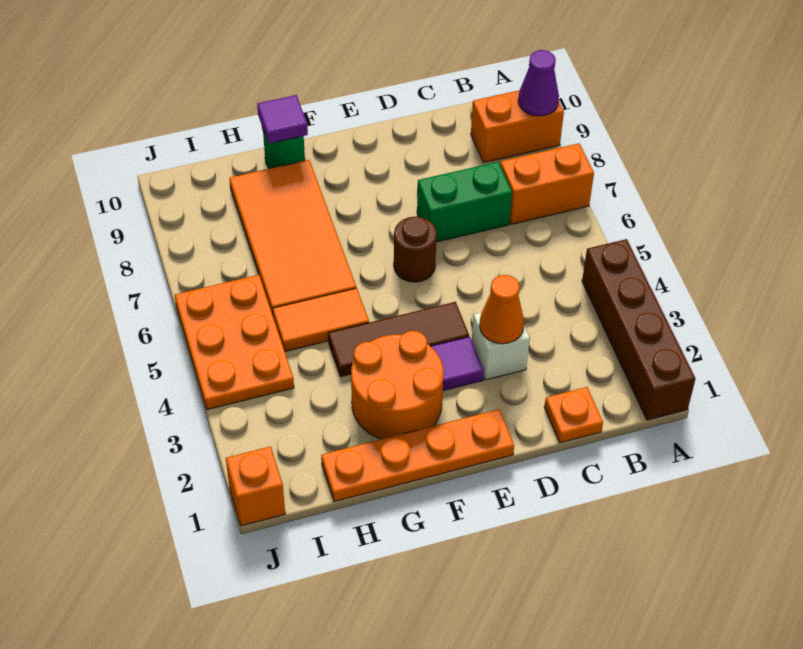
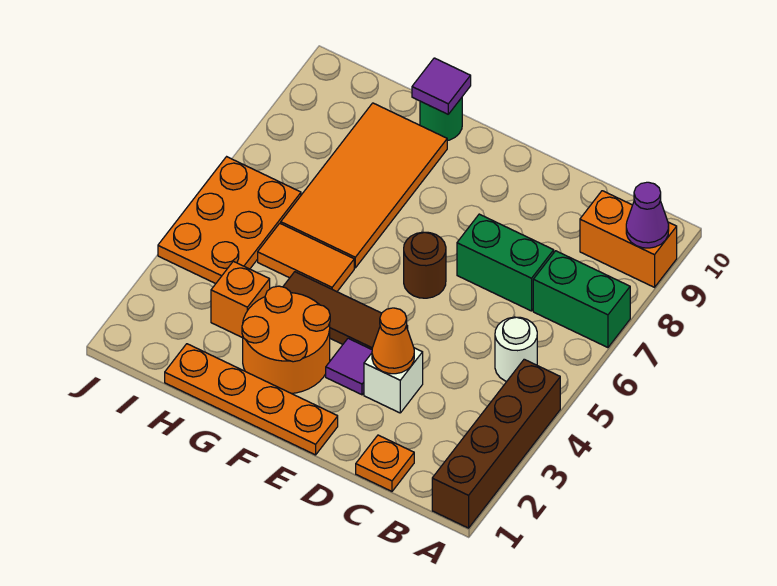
orange 1x2 brick [500,143,594,224] -> green 1x2 brick [533,251,630,348]
none -> white 1x1 round brick [495,317,537,381]
orange 1x1 brick [226,446,285,526] -> orange 1x1 brick moved to [211,261,270,338]

